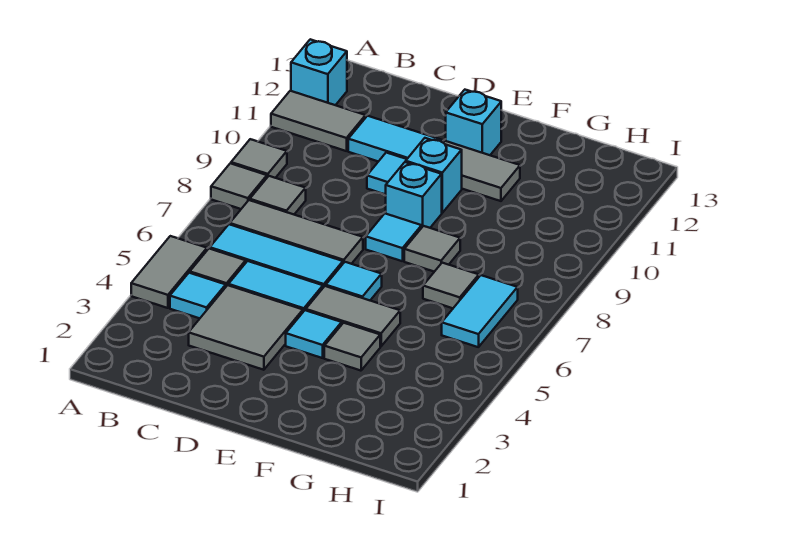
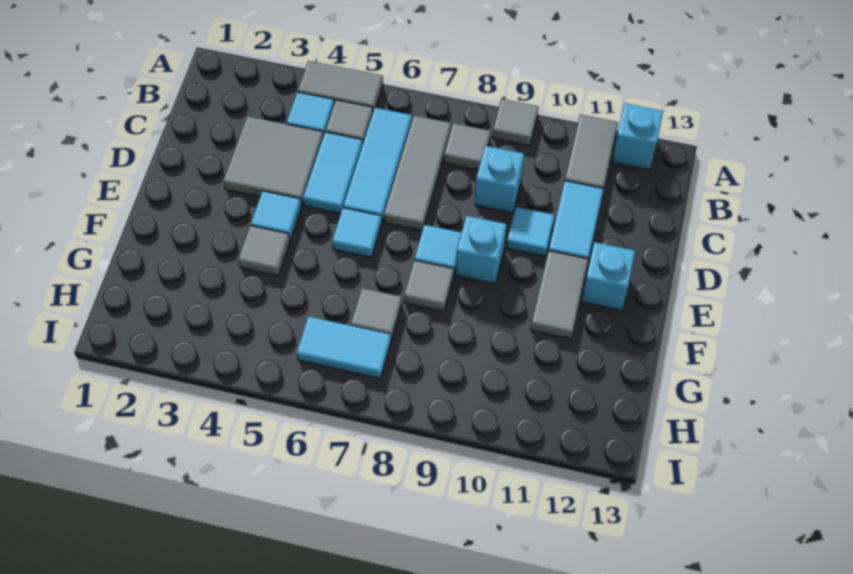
grey 1x1 tile [211,163,267,209] -> none
grey 1x2 tile [306,286,400,346] -> none
cyan 1x1 brick [406,138,462,213] -> cyan 1x1 brick moved to [475,146,524,213]

